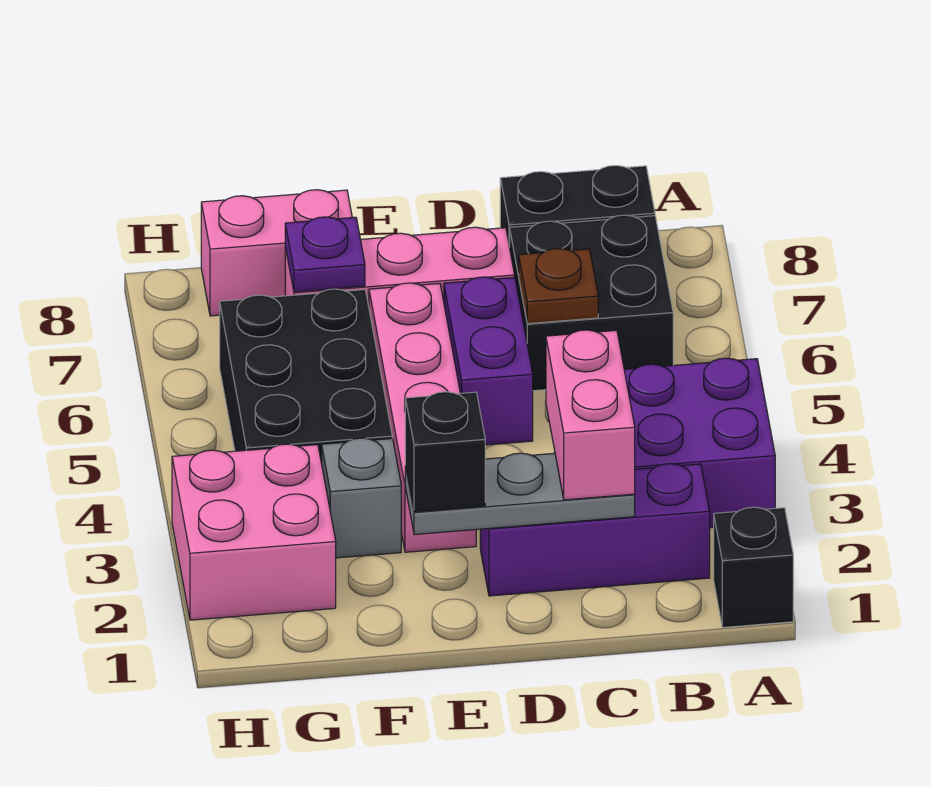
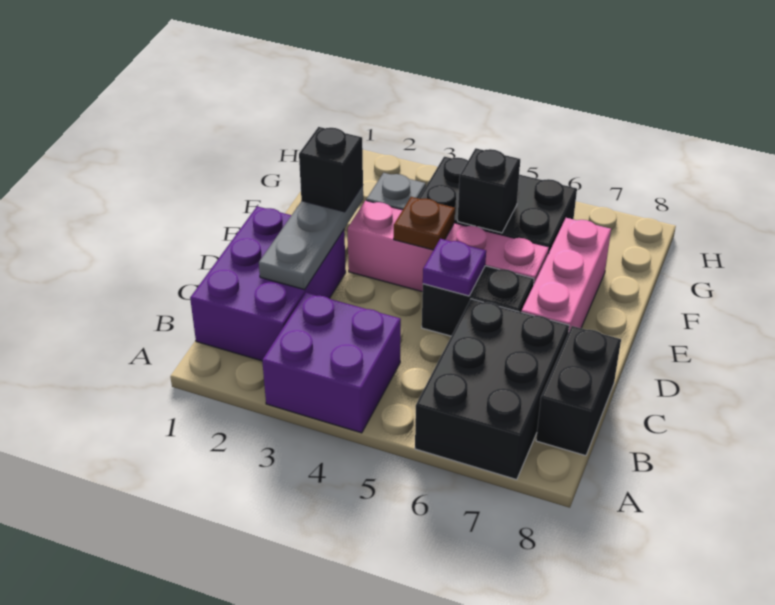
black 1x1 brick [714,507,793,627] -> black 1x1 brick moved to [458,148,520,233]
purple 1x3 brick [480,464,710,596] -> purple 2x3 brick [190,206,346,361]
black 2x2 brick [510,215,673,391] -> black 2x3 brick [415,299,569,480]
pink 1x2 brick [546,330,635,500] -> none
brown 1x1 plate [519,248,598,324] -> brown 1x1 plate moved to [394,197,455,250]
purple 1x2 brick [444,277,533,445] -> black 1x2 brick [422,266,534,336]
purple 1x1 plate [285,217,365,292] -> purple 1x1 plate moved to [423,239,486,296]
pink 1x2 brick [201,190,352,316] -> none
pink 2x2 brick [172,444,336,620] -> none

